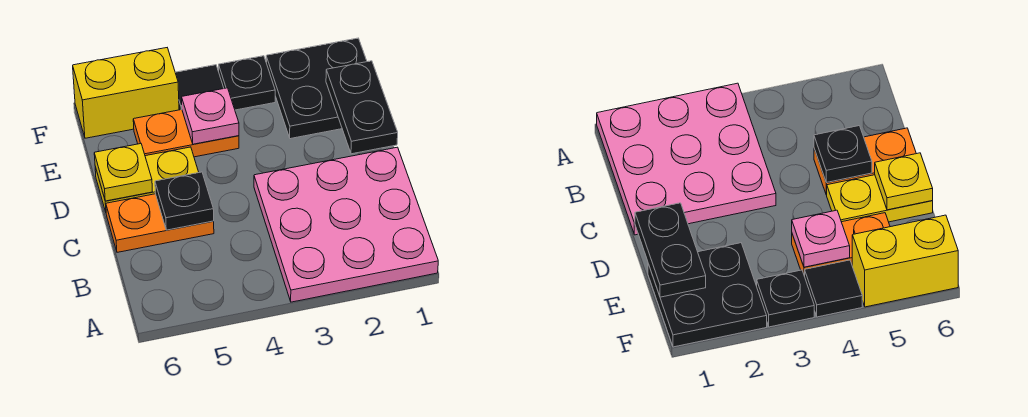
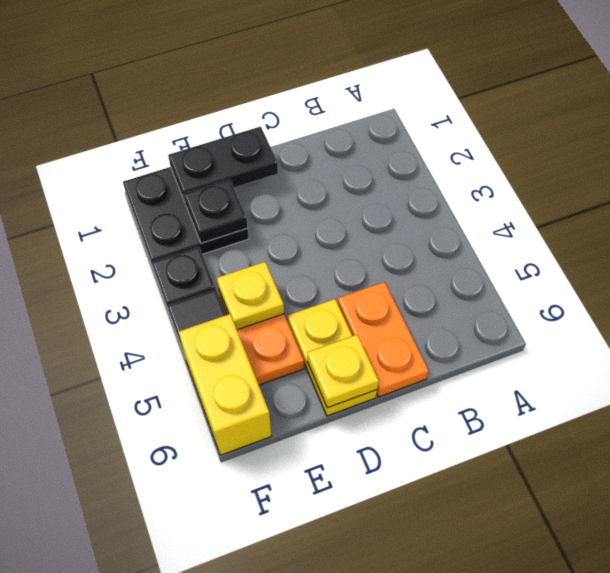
pink 3x3 plate [254,147,438,302] -> none
black 1x1 plate [155,172,214,230] -> black 1x1 plate moved to [184,179,248,243]
pink 1x1 plate [182,88,239,144] -> yellow 1x1 plate [217,262,284,330]

